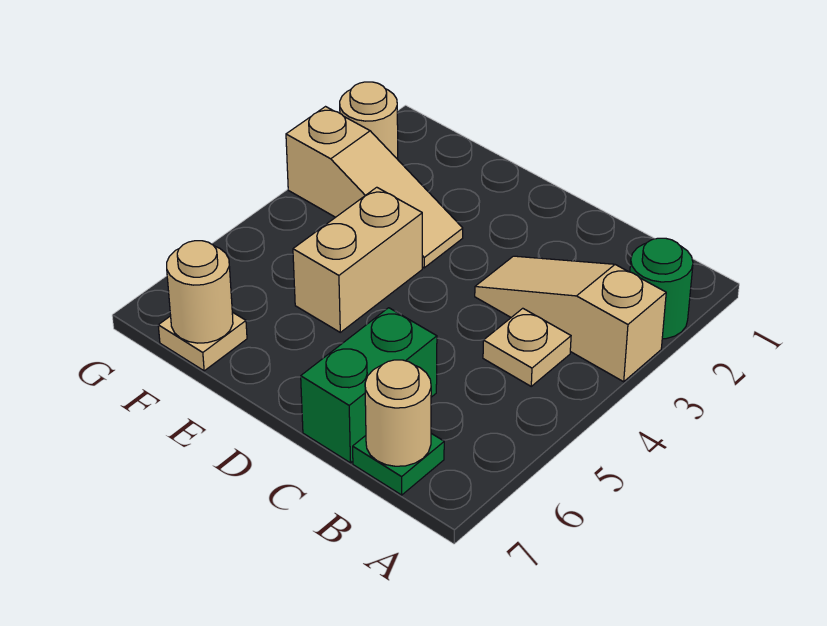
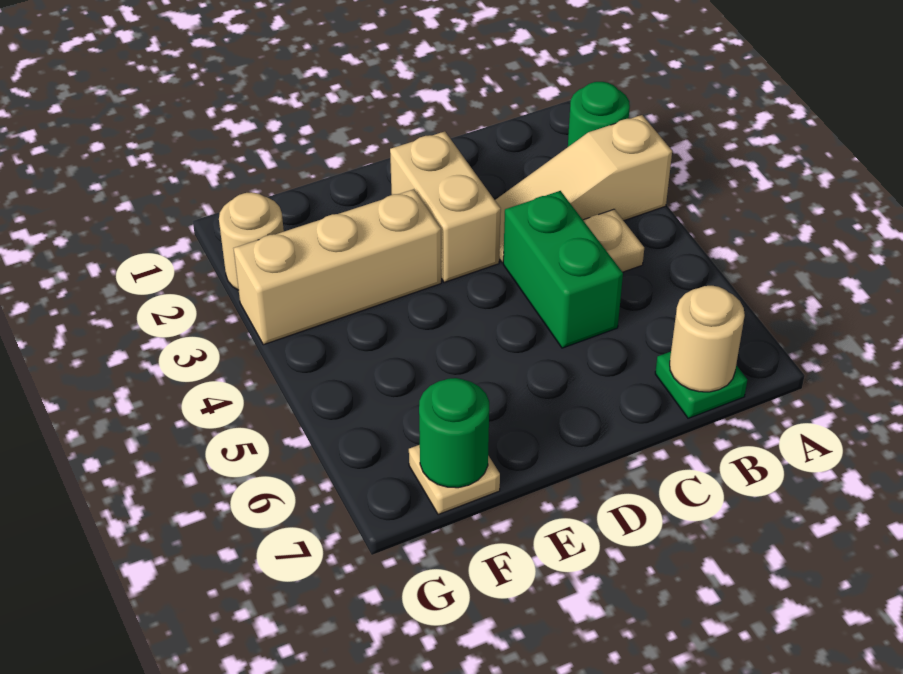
green 1x2 brick [301,308,437,463] -> green 1x2 brick moved to [503,191,623,348]
tan 1x3 slope [286,107,463,268] -> tan 1x3 brick [234,189,441,345]
tan 1x2 brick [293,187,422,332] -> tan 1x2 brick moved to [390,131,501,282]
tan 1x1 round brick [167,241,233,343] -> green 1x1 round brick [419,378,489,488]

